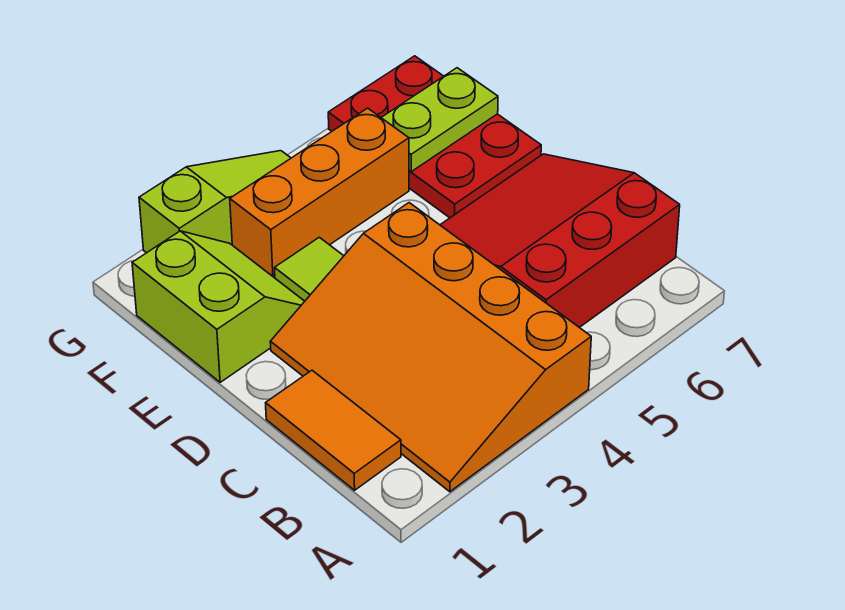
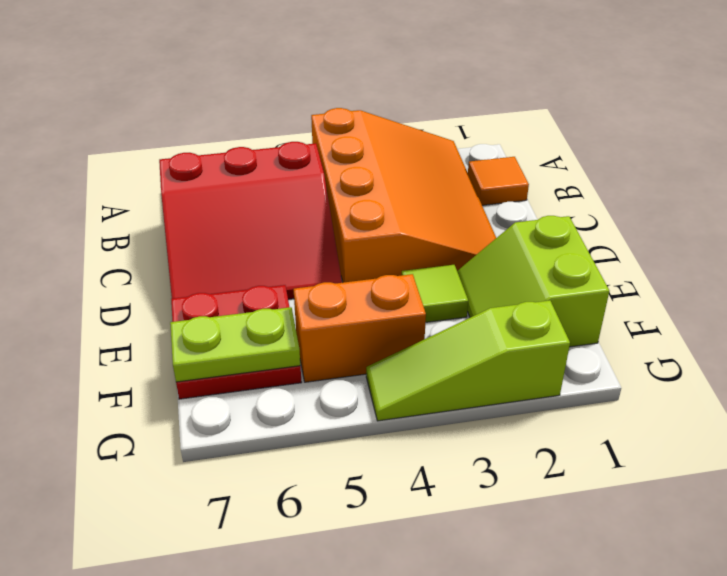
orange 1x2 tile [266,370,401,490] -> orange 1x1 tile [468,157,529,205]
red 2x3 plate [328,56,541,218] -> red 2x2 plate [171,285,302,399]
orange 1x3 brick [230,108,409,278] -> orange 1x2 brick [294,274,426,382]

